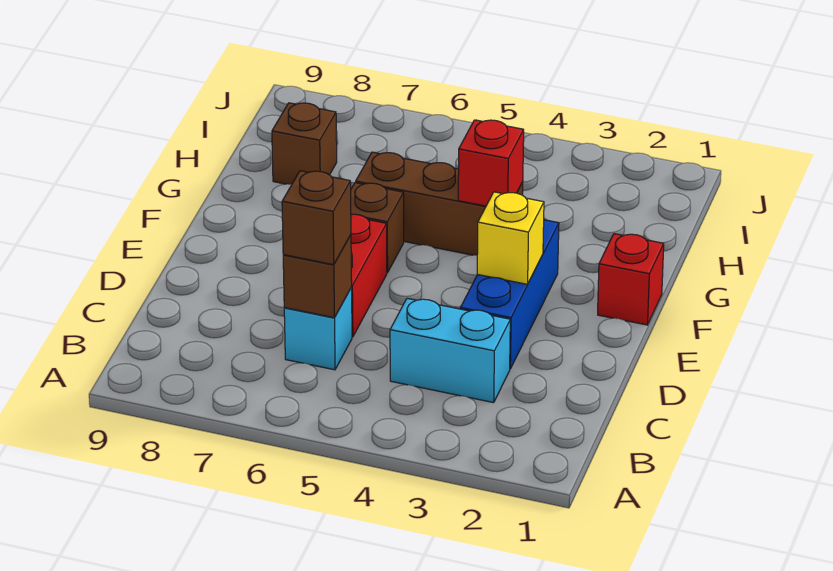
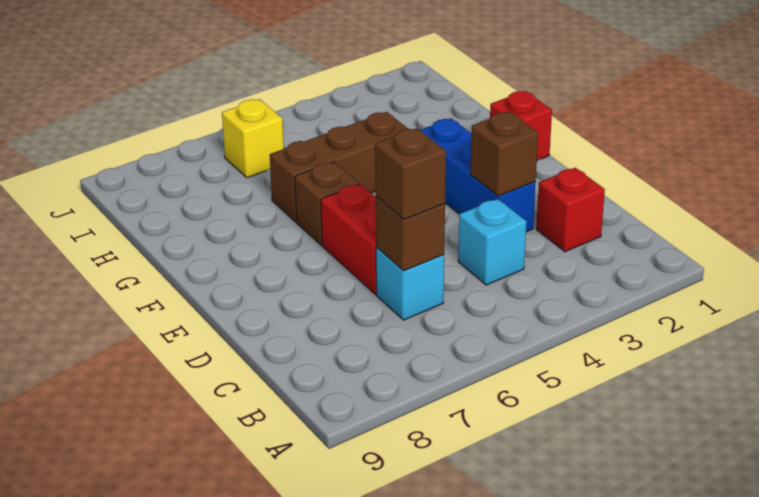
cyan 1x2 brick [390,298,510,403] -> cyan 1x1 brick [458,199,526,285]
yellow 1x1 brick [477,192,544,284] -> yellow 1x1 brick moved to [222,99,284,178]
red 1x1 brick [458,120,524,206] -> red 1x1 brick moved to [536,168,605,252]
brown 1x1 brick [272,103,337,184] -> brown 1x1 brick moved to [470,112,538,196]

